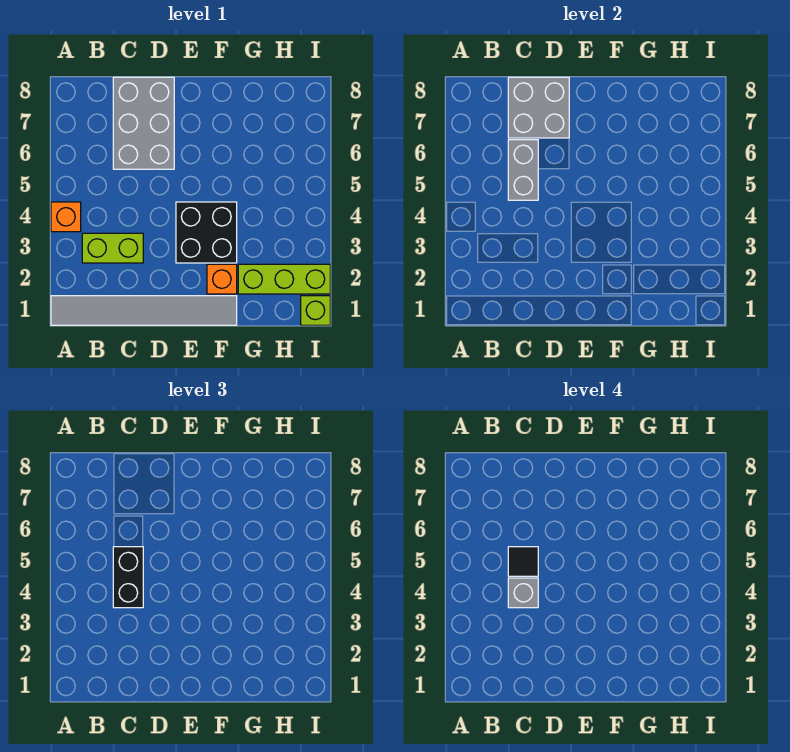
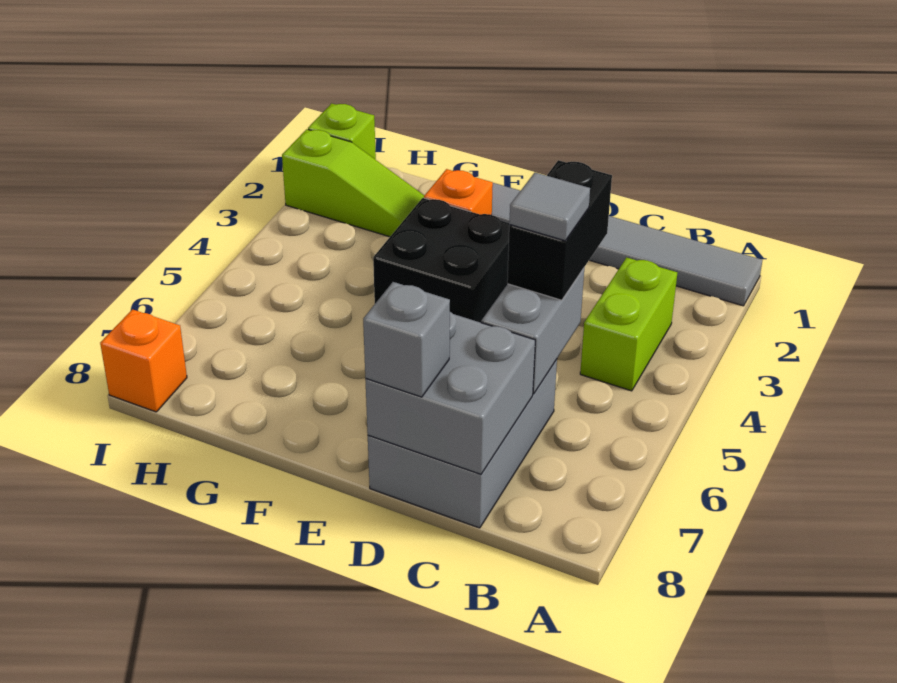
orange 1x1 brick [51,202,81,232] -> orange 1x1 brick moved to [100,309,187,412]
lime 1x2 brick [82,233,143,263] -> lime 1x2 brick turned to [580,257,677,391]
grey 1x1 brick [508,578,538,608] -> grey 1x1 brick moved to [363,282,450,397]
black 1x1 tile [508,547,538,576] -> grey 1x1 tile [509,173,590,241]
lime 1x3 brick [238,264,330,294] -> lime 1x3 slope [282,129,424,237]

